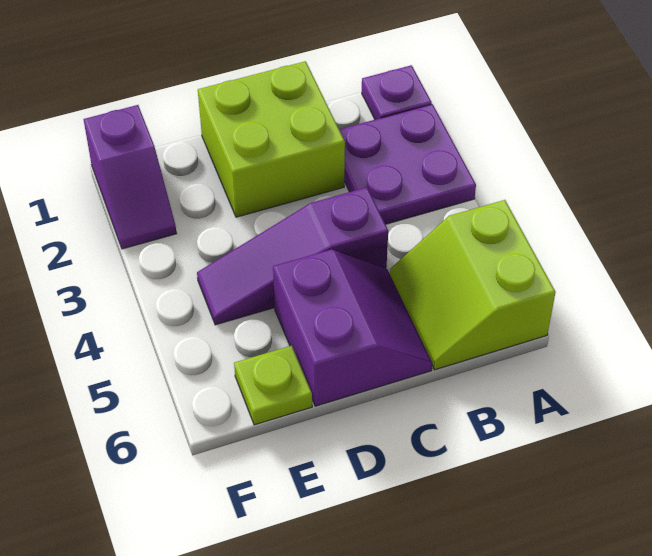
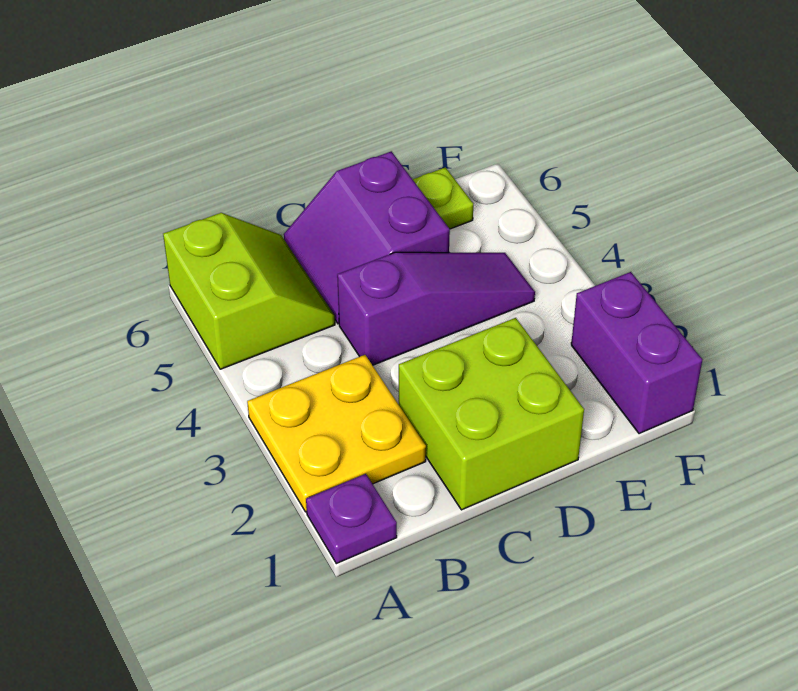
purple 2x2 plate [339,104,476,224] -> yellow 2x2 plate [247,355,426,512]
purple 1x2 slope [84,105,177,249] -> purple 1x2 brick [571,272,702,434]

